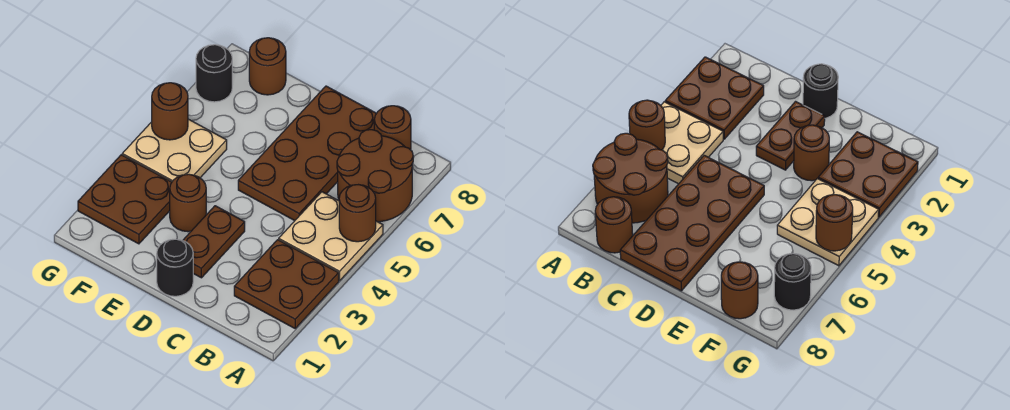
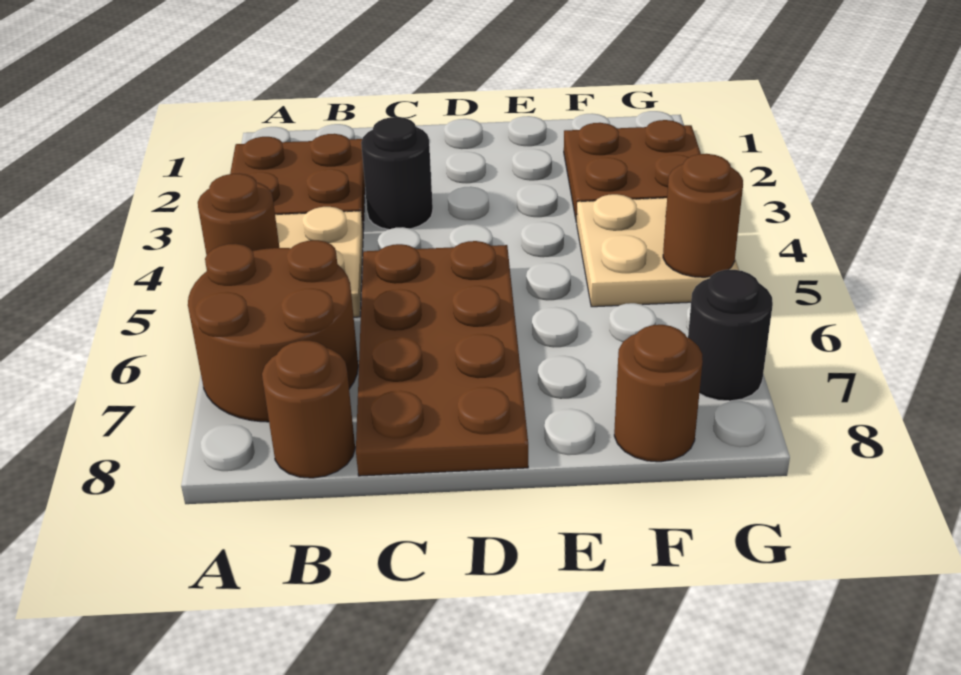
black 1x1 round brick [157,239,193,296] -> black 1x1 round brick moved to [361,117,433,230]
brown 1x2 plate [183,206,245,278] -> none
brown 1x1 round brick [170,174,206,232] -> none

